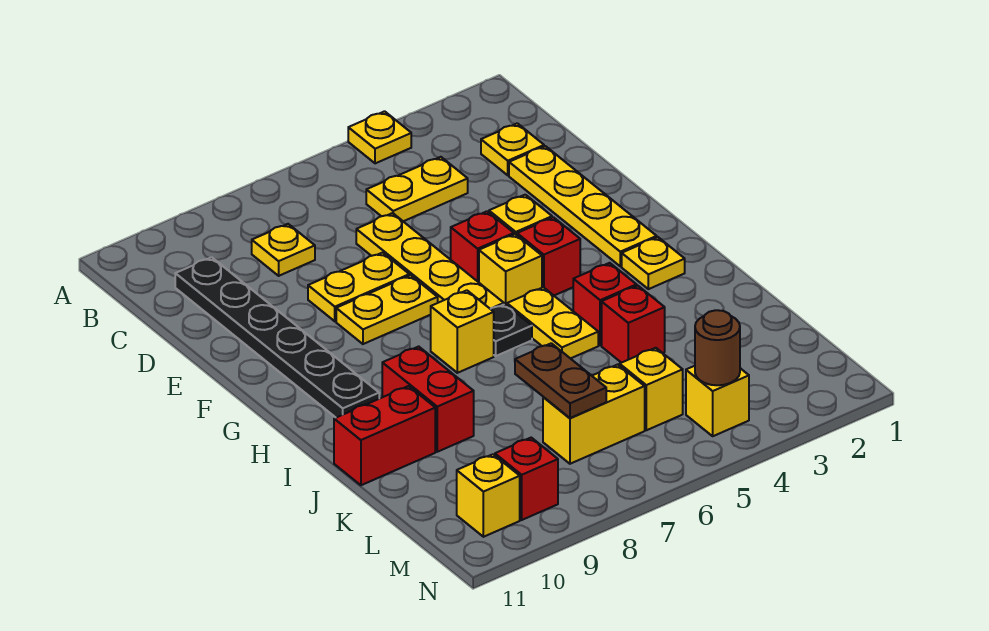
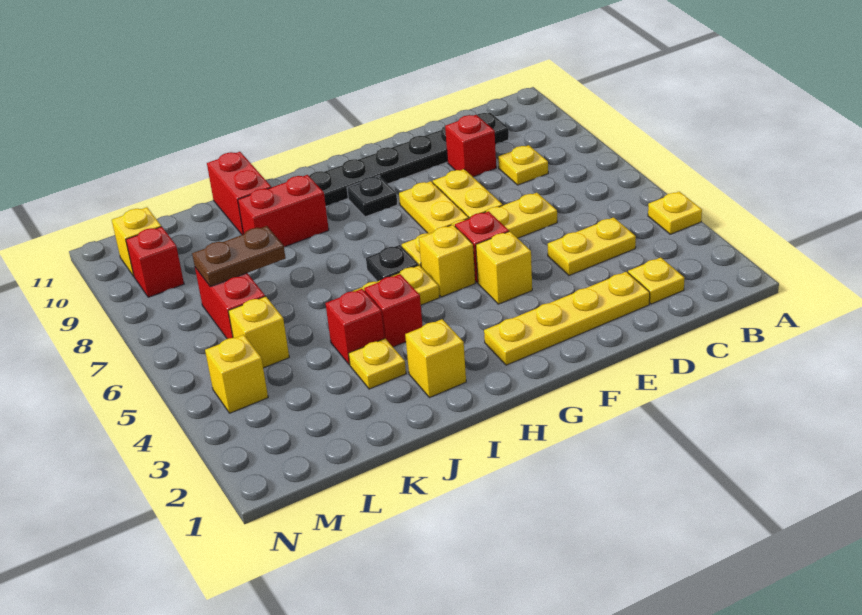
yellow 1x2 plate [366,157,468,221] -> yellow 1x2 plate turned to [548,217,636,275]
red 1x1 brick [517,217,580,295] -> red 1x1 brick moved to [445,115,496,177]
none -> black 1x1 plate [347,176,397,217]
yellow 1x1 plate [622,237,685,289] -> yellow 1x1 plate moved to [349,339,406,389]
yellow 1x1 brick [431,290,494,373] -> yellow 1x1 brick moved to [405,319,466,398]
yellow 1x2 brick [543,365,645,464] -> red 1x2 brick [195,267,265,339]
brown 1x1 round brick [695,310,740,385] -> none

